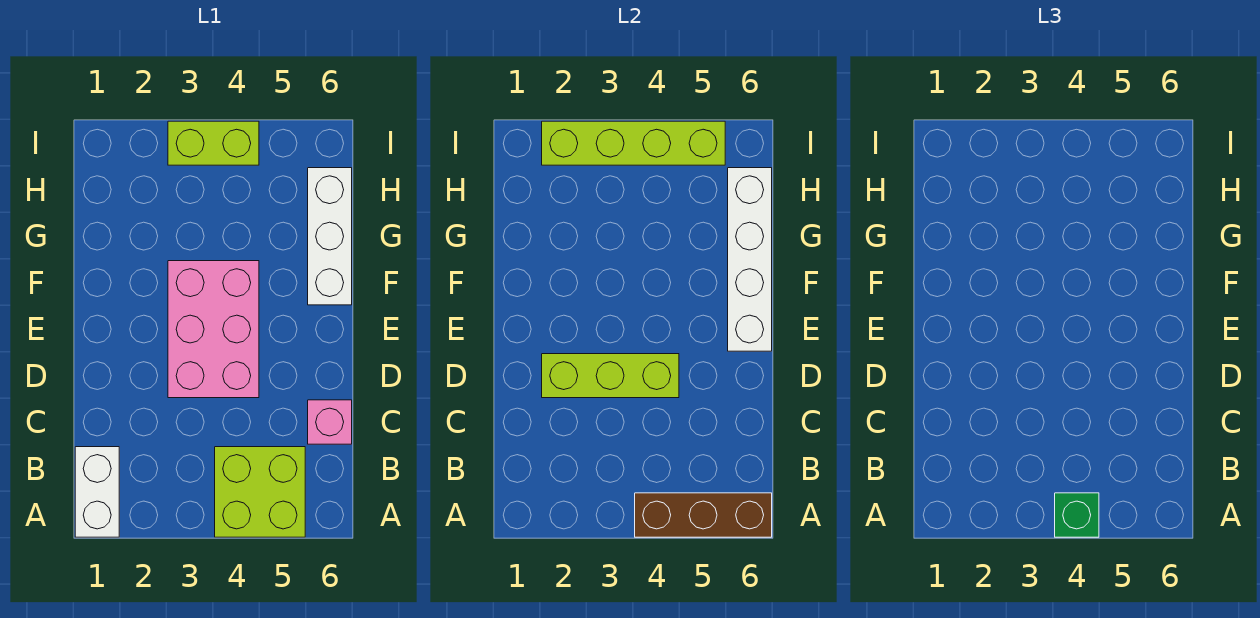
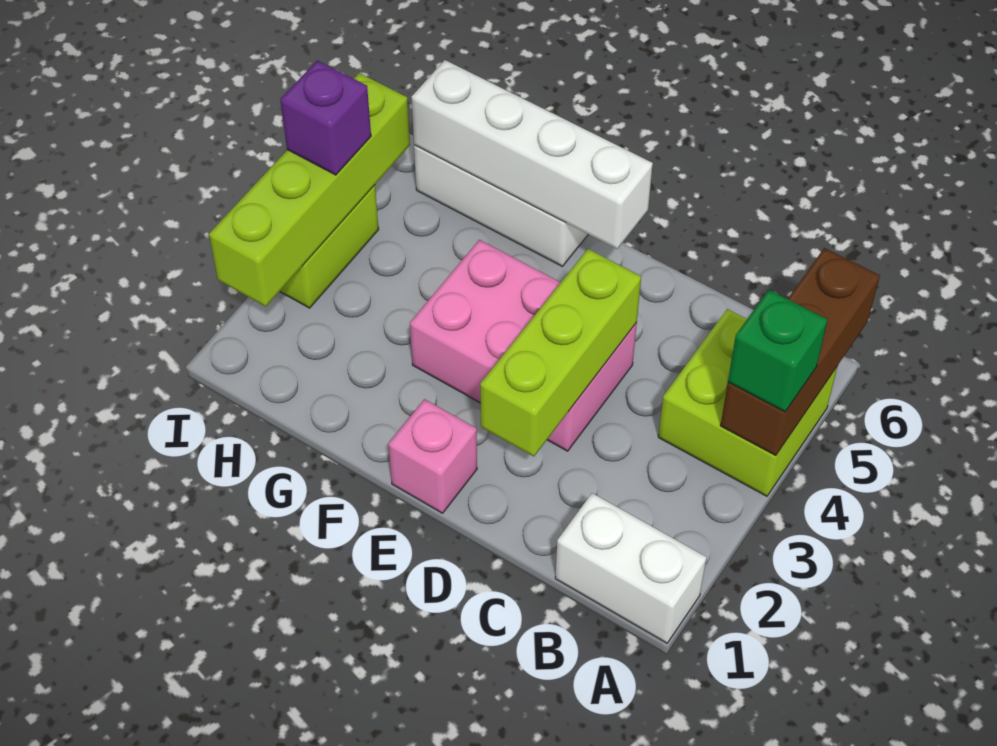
pink 1x1 brick [308,400,352,444] -> pink 1x1 brick moved to [388,399,477,513]
none -> purple 1x1 brick [280,61,371,175]

